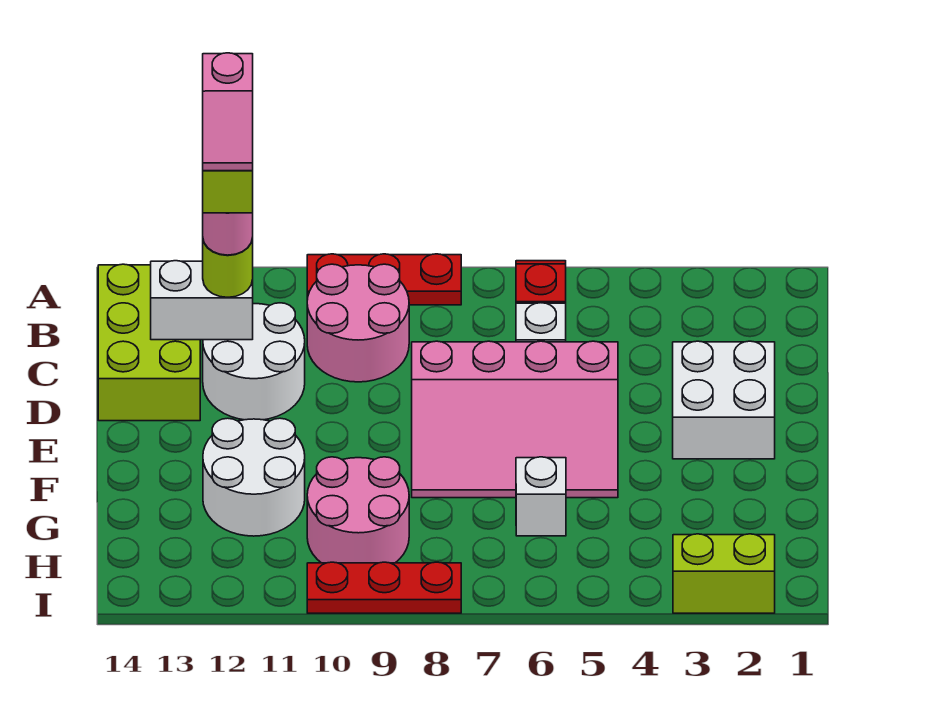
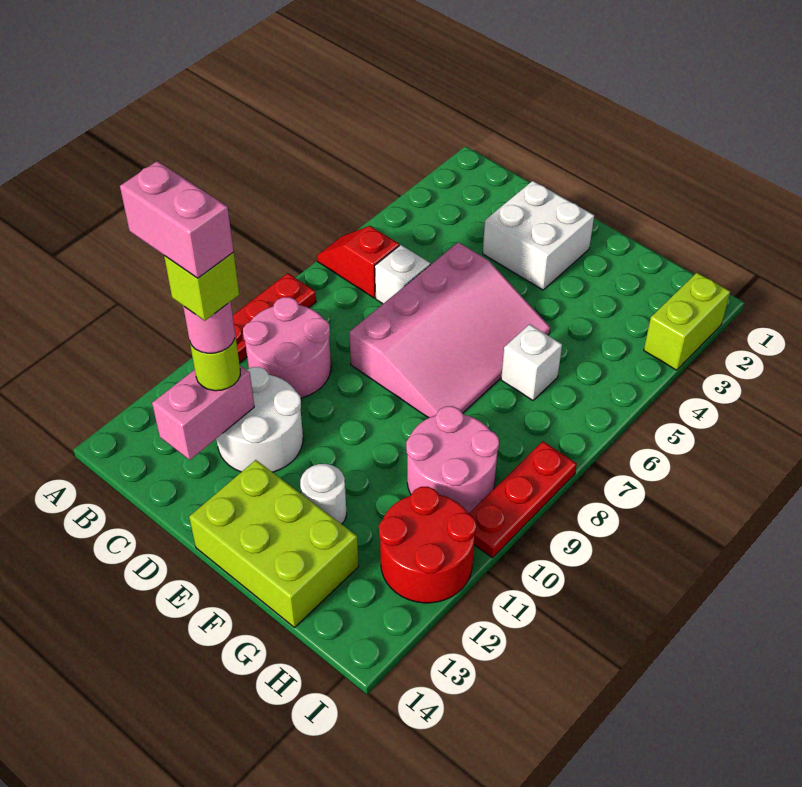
pink 1x2 slope [203,53,253,171] -> pink 1x2 brick [120,161,234,278]
lime 2x3 brick [98,264,200,421] -> lime 2x3 brick moved to [189,460,359,627]
white 1x2 brick [151,261,253,340] -> pink 1x2 brick [152,366,254,460]
white 2x2 round brick [203,418,305,536] -> white 1x1 round brick [300,464,347,524]
none -> red 2x2 round brick [379,487,476,603]

